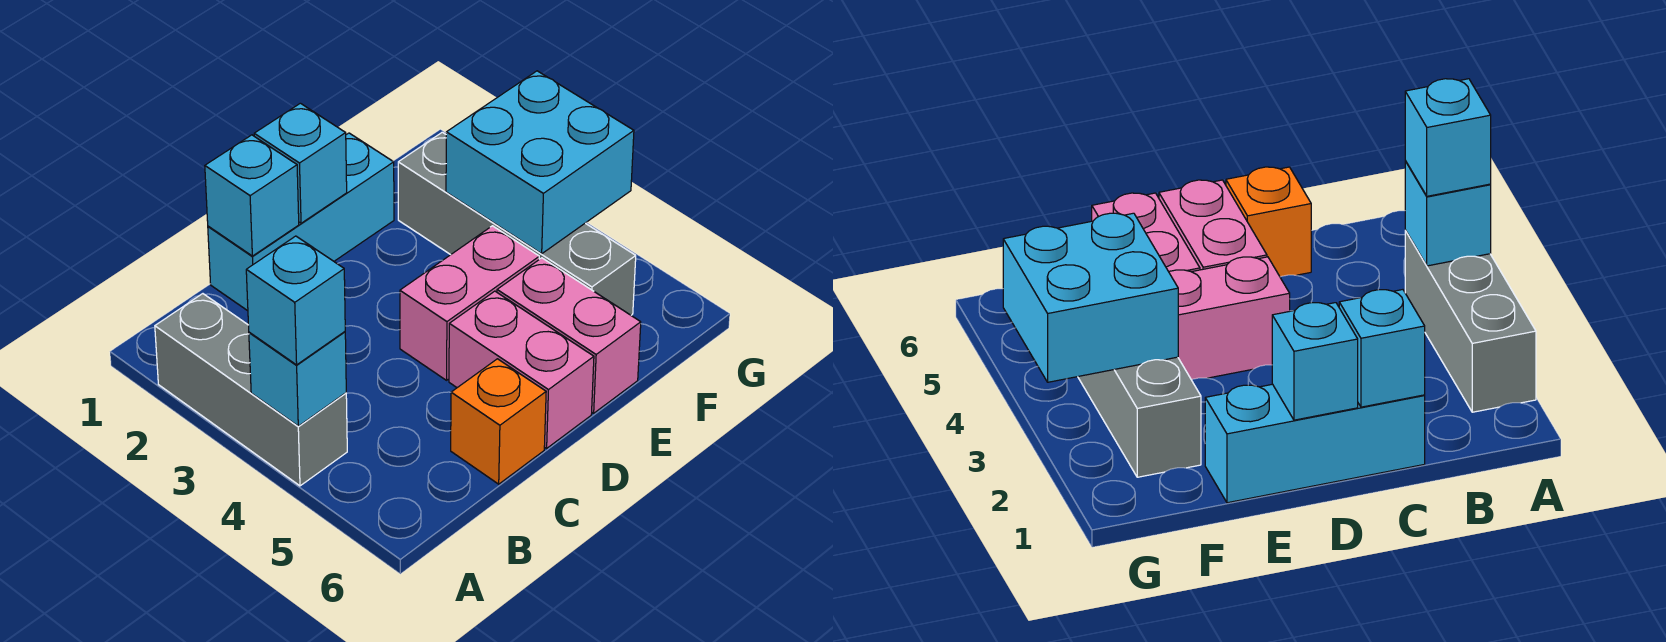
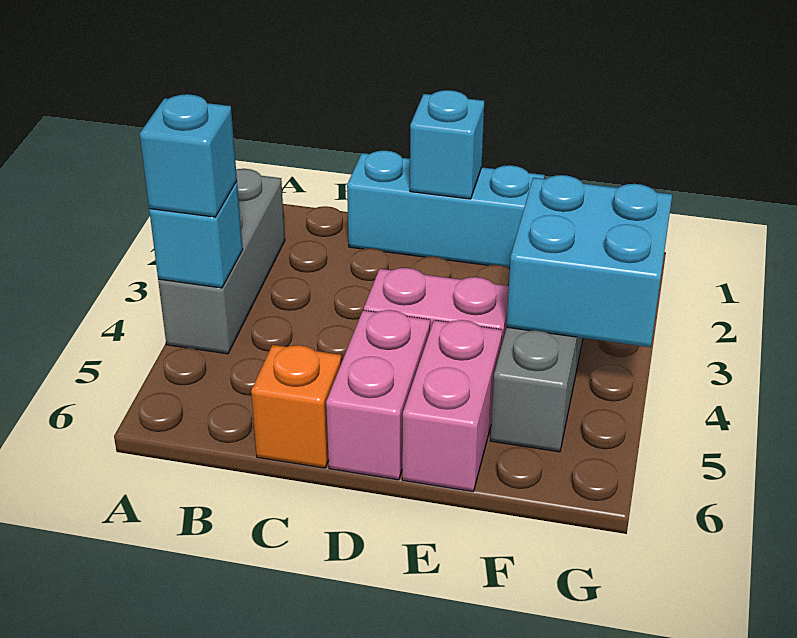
cyan 1x1 brick [205,135,299,256] -> none

